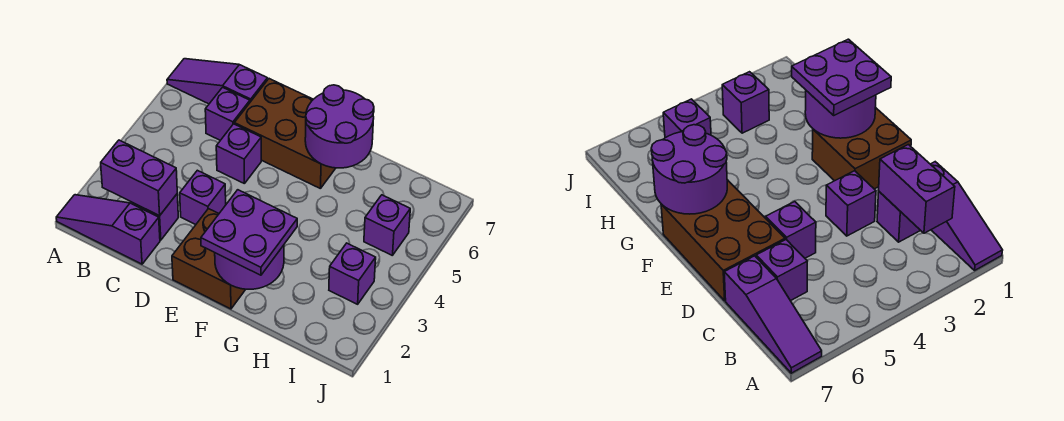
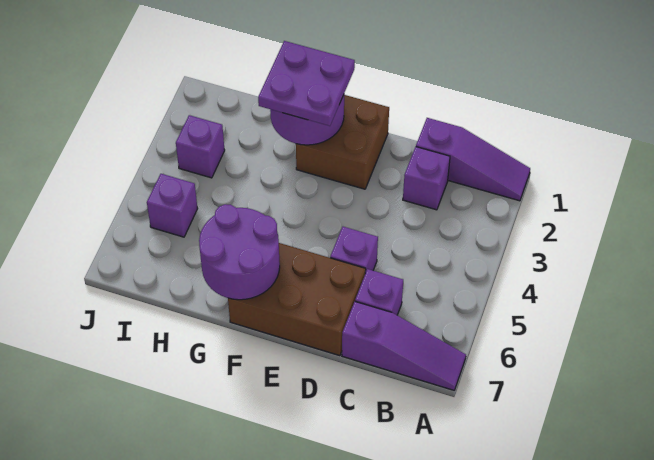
purple 1x2 brick [101,140,177,216] -> none
purple 1x1 brick [180,170,226,225] -> none

